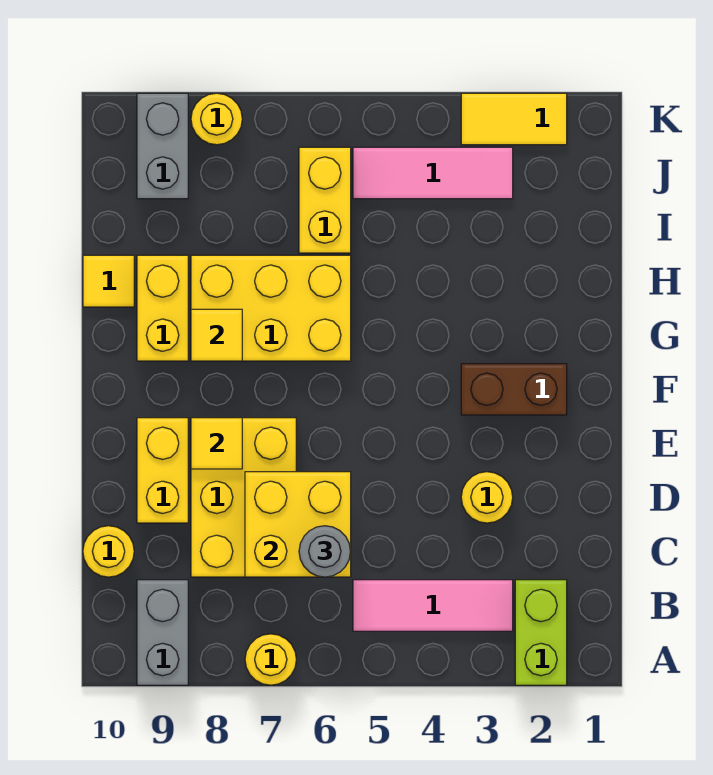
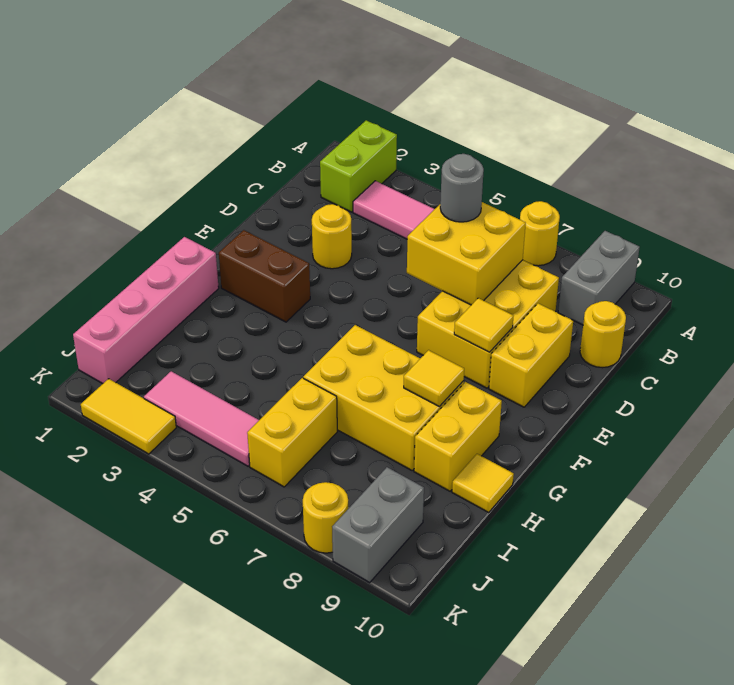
none -> pink 1x4 brick [73,237,219,384]

